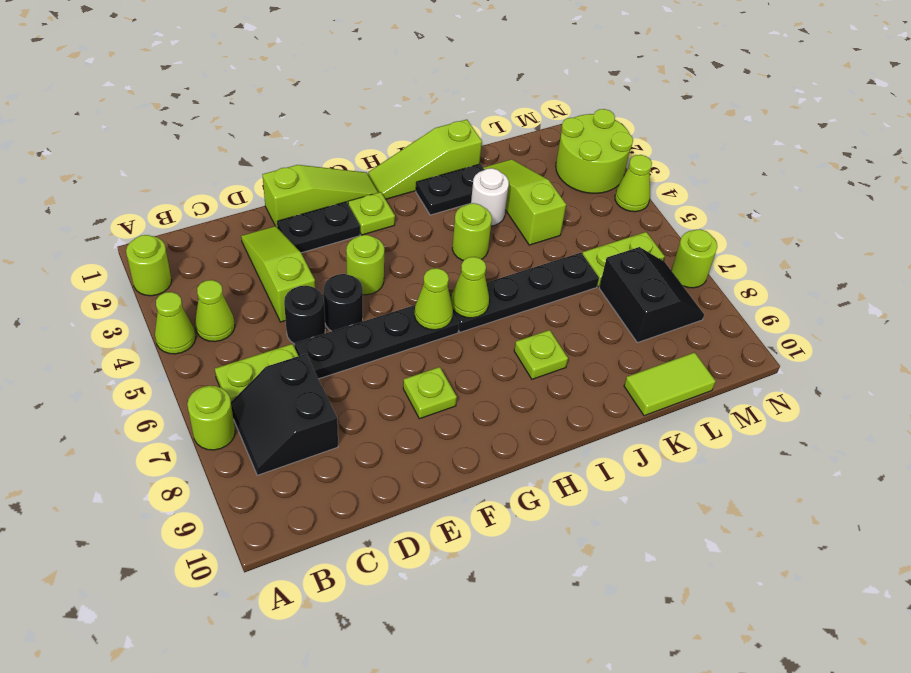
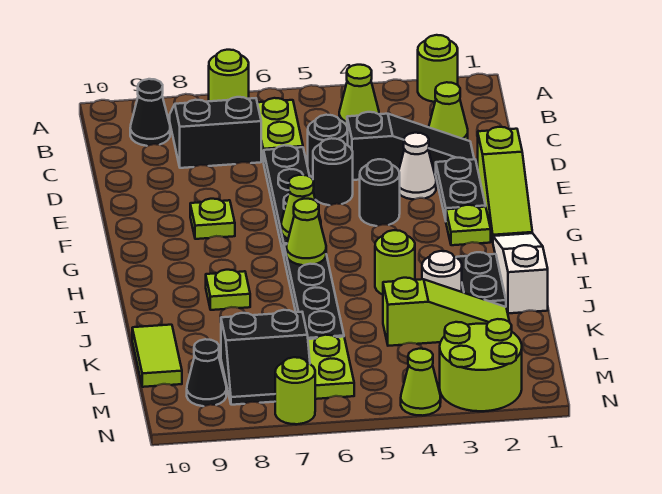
lime 1x1 cone [155,292,196,354] -> lime 1x1 cone moved to [429,82,468,140]
none -> black 1x1 cone [130,79,170,146]
lime 1x3 slope [241,226,315,322] -> black 1x3 slope [347,112,474,180]
none -> white 1x1 cone [399,133,436,199]
lime 1x1 round brick [346,235,384,295] -> black 1x1 round brick [360,159,400,226]
lime 1x3 slope [368,120,482,199] -> white 1x3 slope [493,233,548,313]
none -> black 1x1 cone [187,339,226,406]

